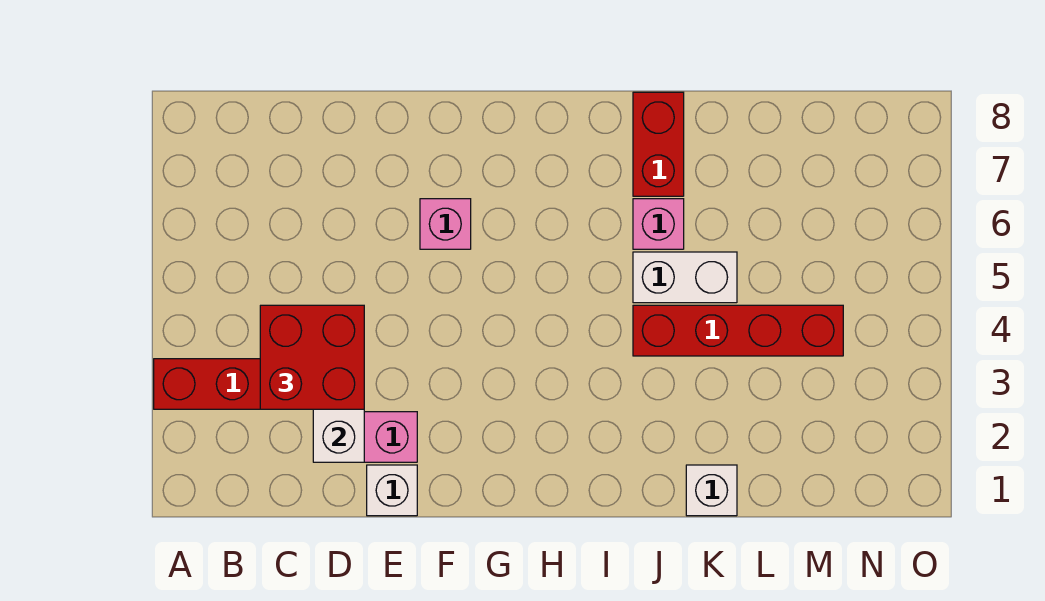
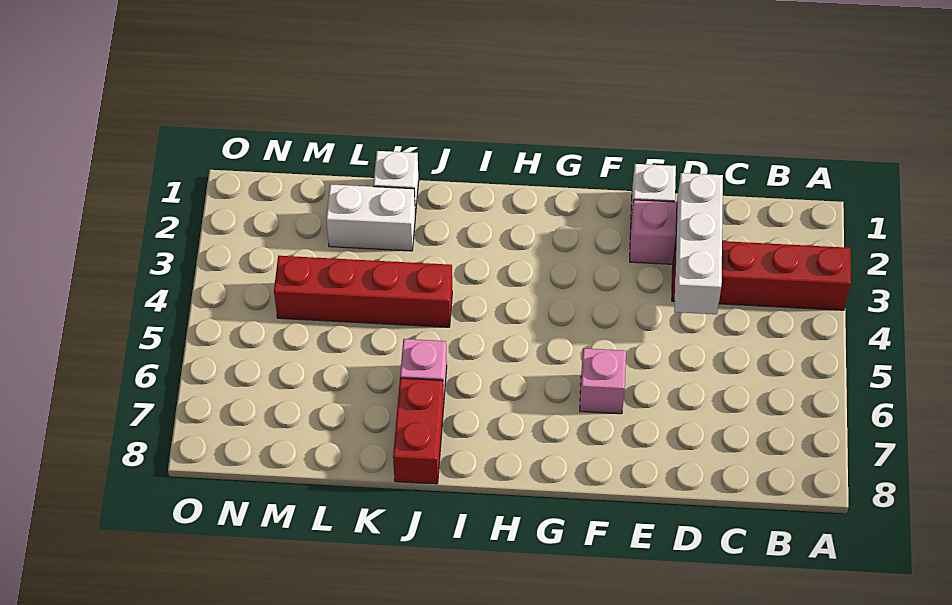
red 2x2 brick [260,305,364,409] -> none
white 1x2 brick [633,252,737,303] -> white 1x2 brick moved to [326,184,416,251]

